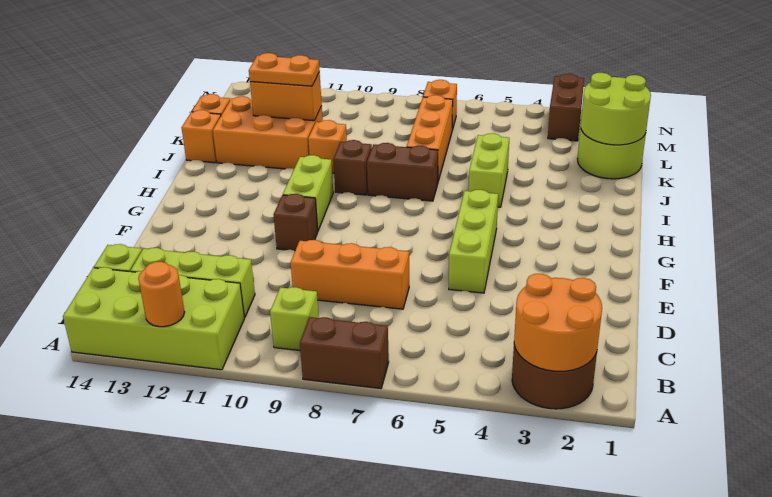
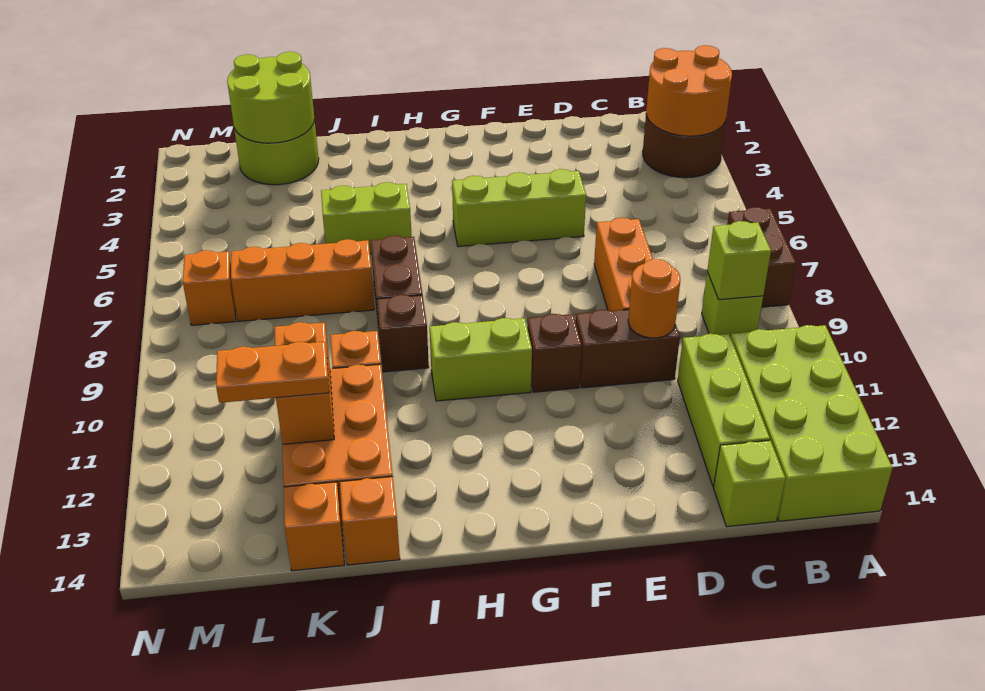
orange 1x1 round brick [138,262,184,327] -> orange 1x1 round brick moved to [628,259,681,338]
none -> lime 1x1 brick [707,221,771,300]
orange 1x2 plate [249,53,320,86] -> orange 1x2 plate turned to [216,342,329,403]
brown 1x2 brick [548,74,584,141] -> brown 1x2 brick moved to [575,309,680,388]

